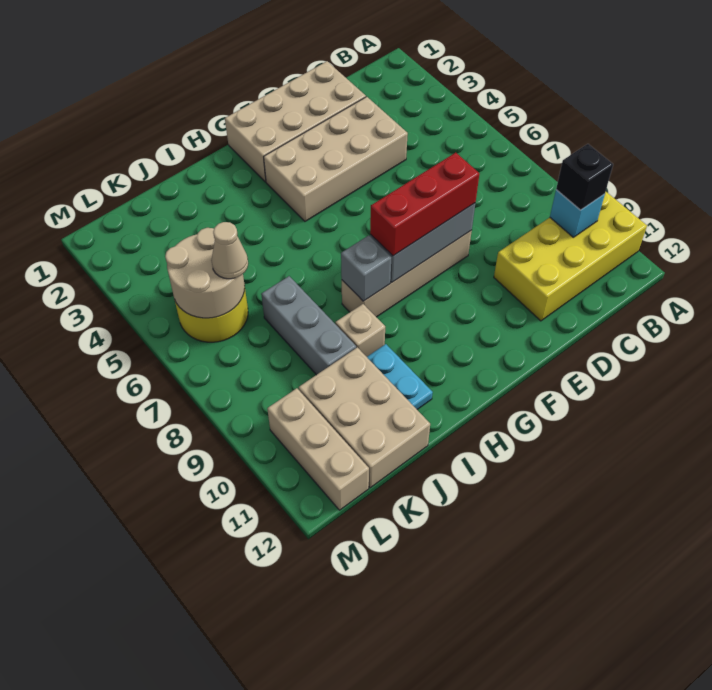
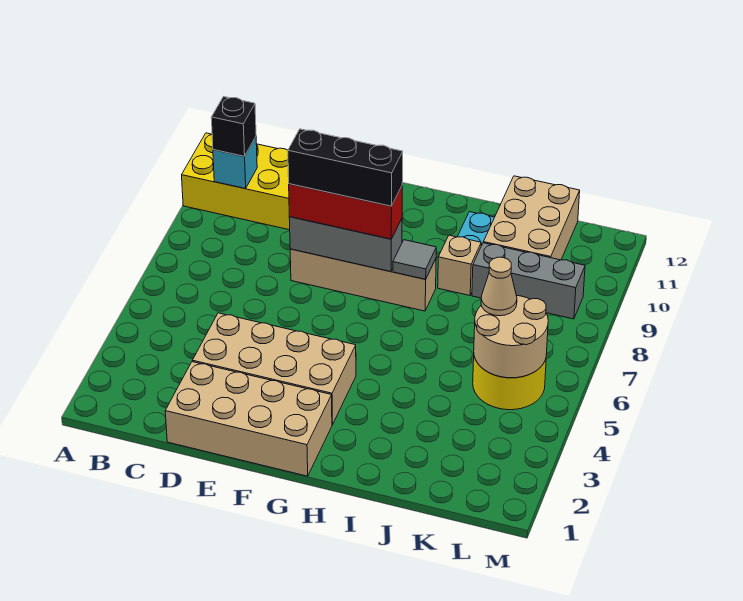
none -> black 1x3 brick [288,129,403,206]
grey 1x1 brick [341,235,391,301] -> grey 1x1 tile [393,240,436,279]
grey 1x3 brick [261,276,356,375] -> grey 1x3 brick turned to [472,243,585,319]
tan 1x3 brick [267,388,369,510] -> none

